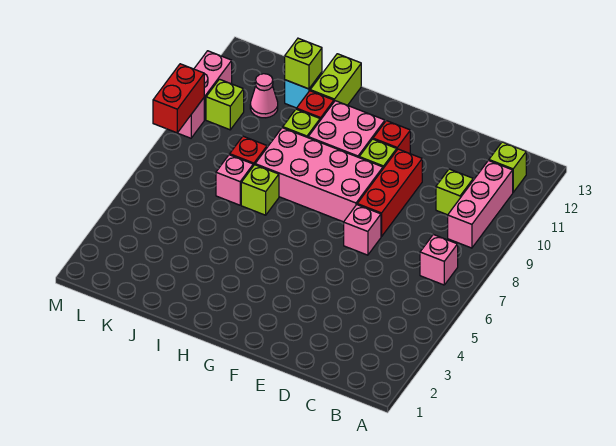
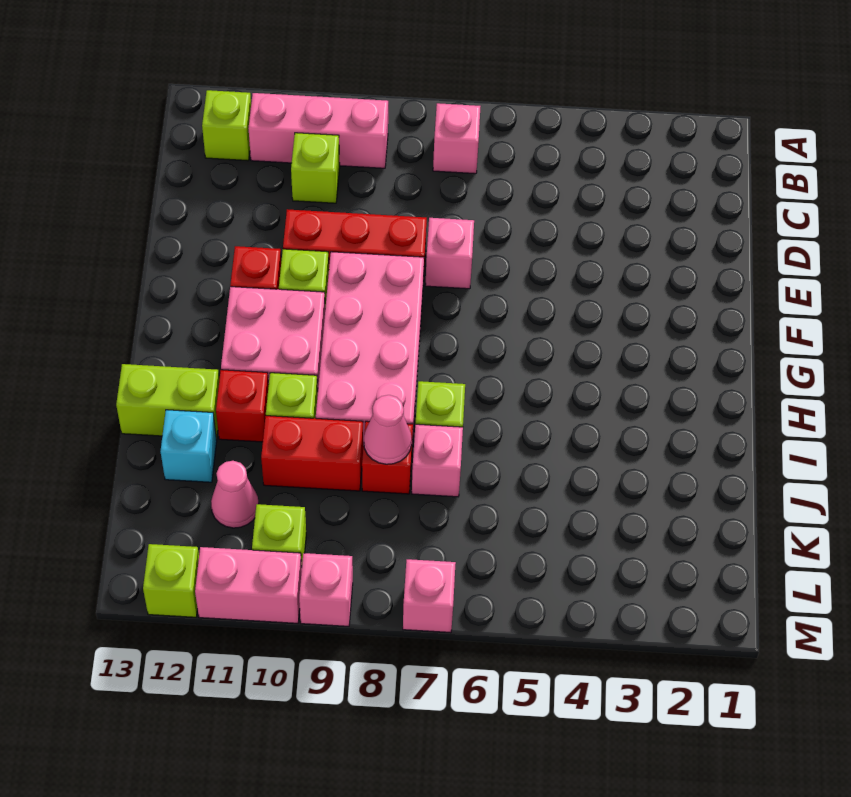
none -> pink 1x1 cone [364,395,412,464]
lime 1x1 brick [285,38,322,89] -> lime 1x1 brick moved to [143,544,199,617]
none -> pink 1x1 brick [403,559,456,633]
red 1x2 brick [153,64,204,133] -> red 1x2 brick moved to [261,416,363,491]

